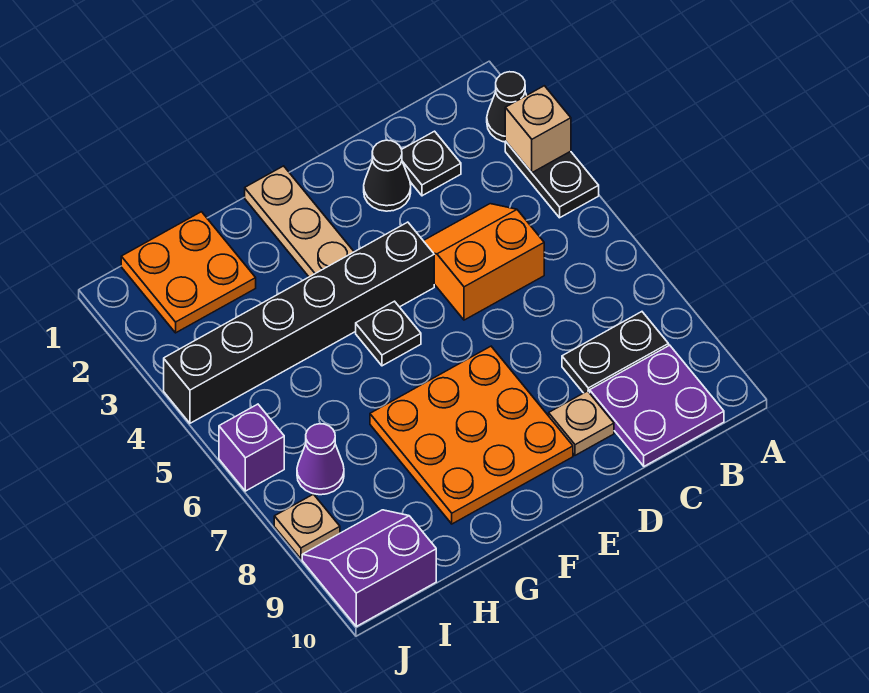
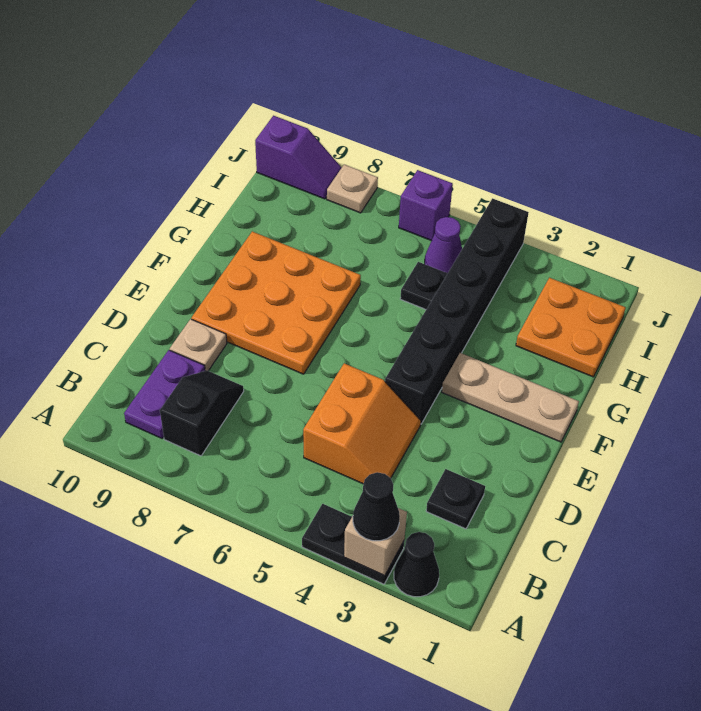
black 1x2 plate [562,312,669,393] -> black 1x2 slope [160,370,244,456]
purple 2x2 plate [590,345,724,466] -> purple 1x2 plate [124,350,205,438]
black 1x1 cone [364,140,411,211] -> black 1x1 cone moved to [353,472,400,541]
black 1x1 plate [356,301,421,366] -> black 1x1 plate moved to [400,262,448,309]
purple 1x1 cone [297,424,344,495] -> purple 1x1 cone moved to [425,217,462,273]
purple 2x2 slope [302,510,436,626] -> purple 1x2 slope [255,116,342,199]

